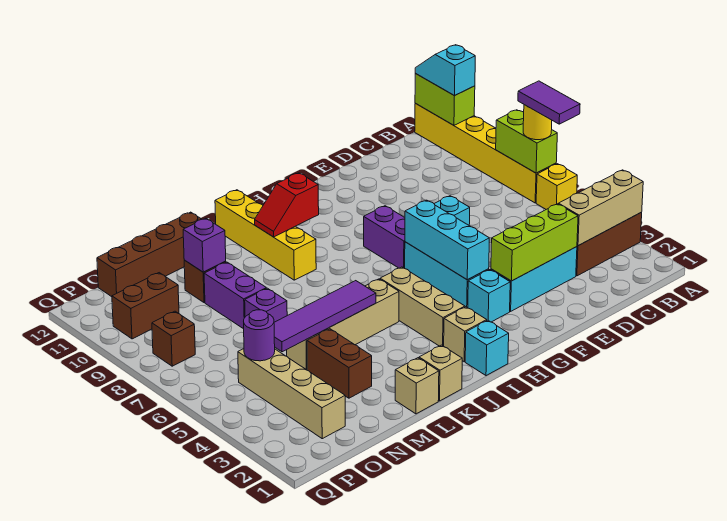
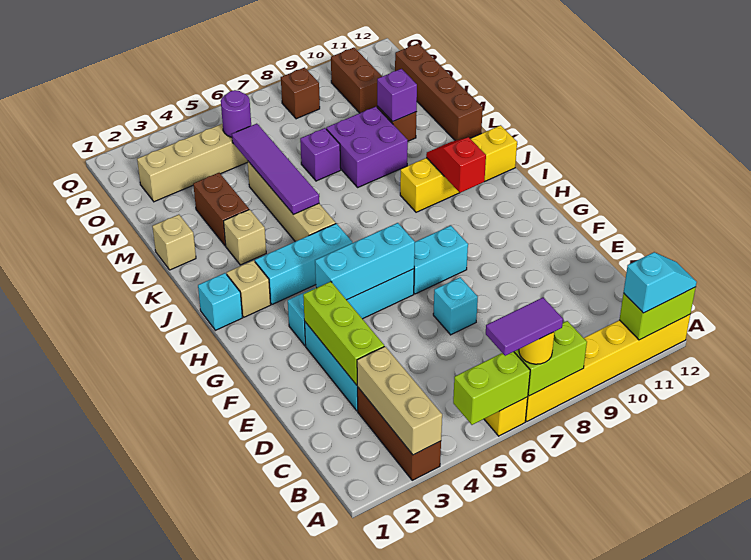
none -> lime 1x2 brick [453,352,530,425]
purple 1x2 brick [364,206,405,268] -> cyan 1x2 brick [414,226,468,294]
tan 1x3 brick [380,267,465,346] -> cyan 1x3 brick [255,223,352,304]
tan 1x1 brick [419,345,462,401] -> tan 1x1 brick moved to [224,209,266,265]
brown 1x2 brick [307,329,372,398] -> brown 1x2 brick turned to [193,173,249,246]
purple 1x2 brick [204,262,266,329] -> purple 2x2 brick [326,107,408,187]

